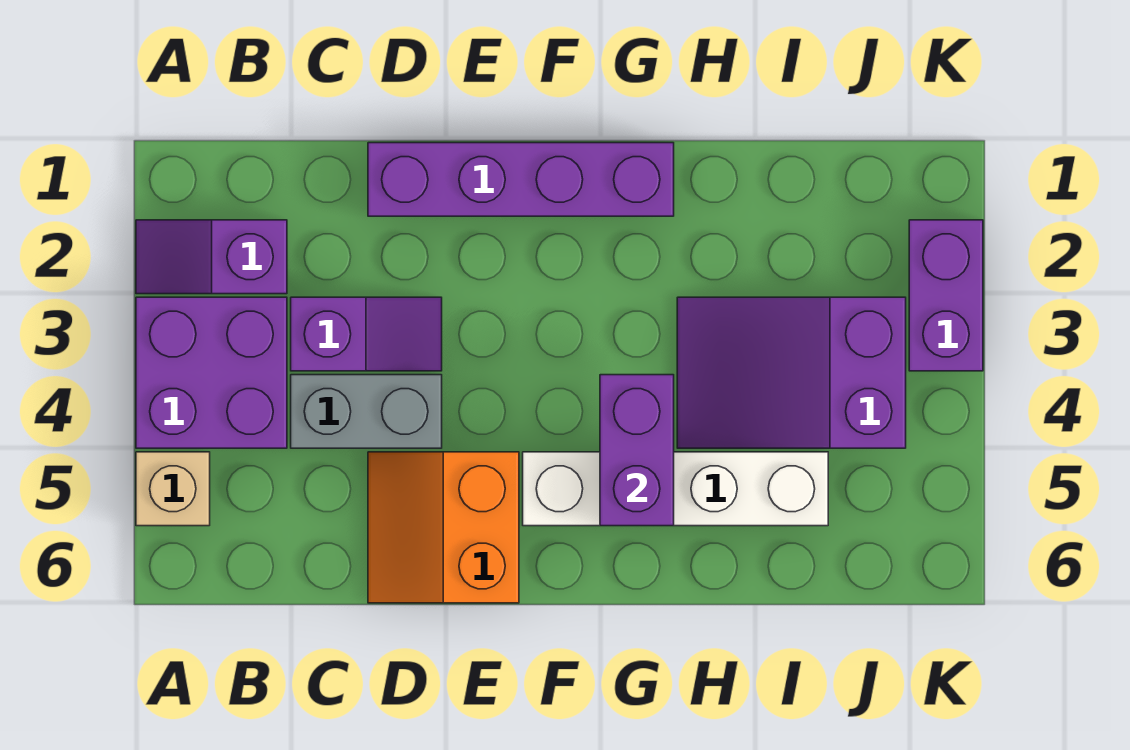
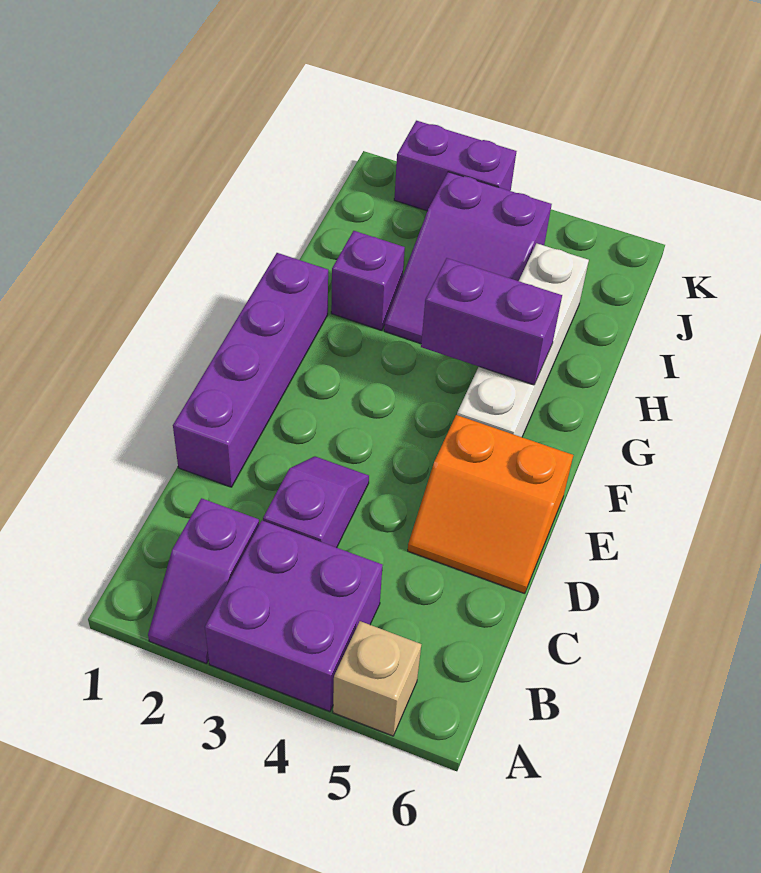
grey 1x2 brick [291,375,442,448] -> none
none -> purple 1x1 brick [331,231,405,330]

